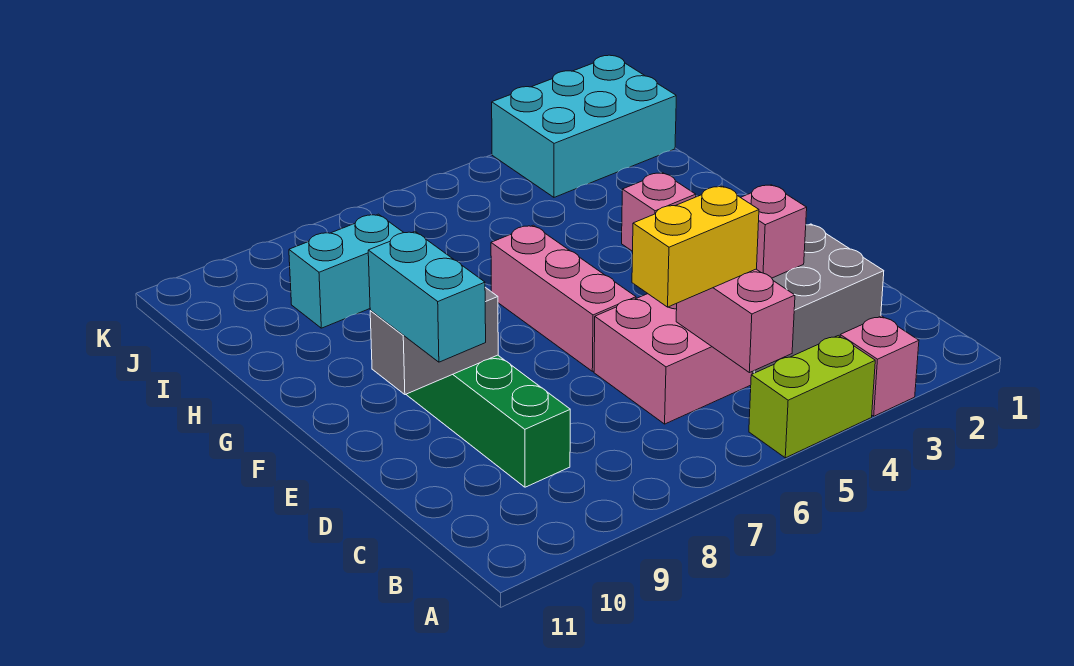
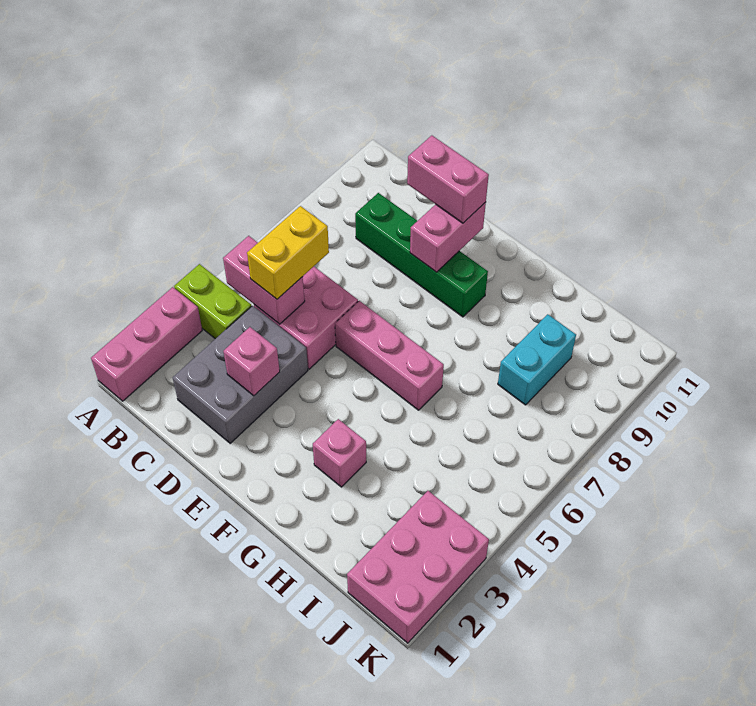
pink 1x1 brick [840,316,919,416] -> pink 1x3 brick [91,287,202,401]
lime 1x2 brick [749,336,875,458] -> lime 1x2 brick turned to [174,264,251,339]
cyan 1x2 brick [368,232,486,362] -> pink 1x2 brick [407,135,489,223]
grey 1x2 brick [370,287,498,395] -> pink 1x2 brick [410,202,486,272]
cyan 2x3 brick [492,55,676,197] -> pink 2x3 brick [347,491,489,643]

